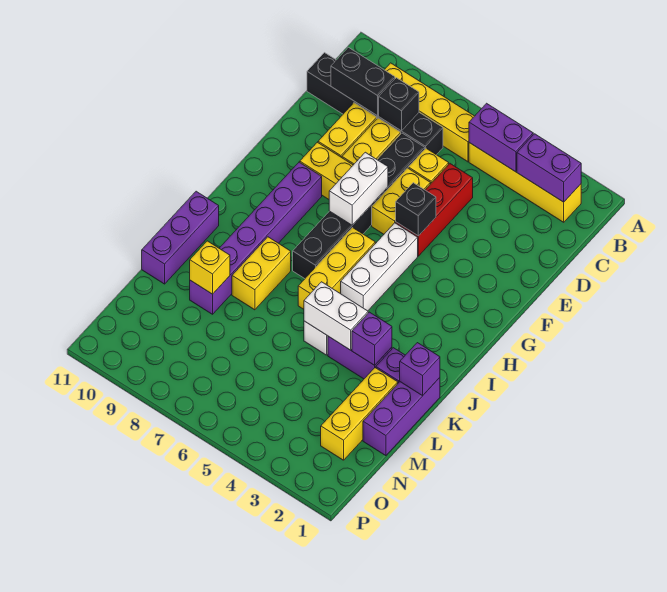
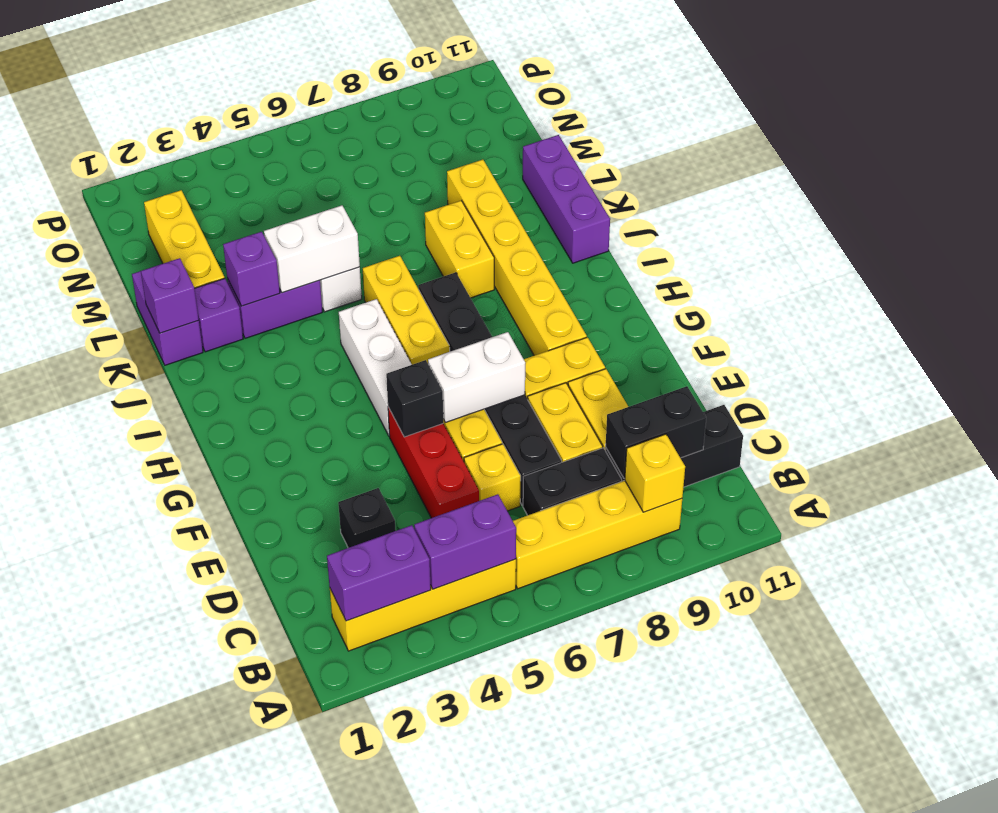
black 1x1 brick [379,78,419,131] -> black 1x1 brick moved to [338,488,396,548]
white 1x2 brick [329,152,388,225] -> white 1x2 brick turned to [428,332,525,423]
purple 1x6 brick [190,162,322,314] -> yellow 1x6 brick [447,160,587,356]
purple 1x3 brick [363,378,440,456] -> purple 1x2 brick [132,271,203,365]
yellow 1x1 brick [190,241,230,294] -> yellow 1x1 brick moved to [624,434,685,512]

